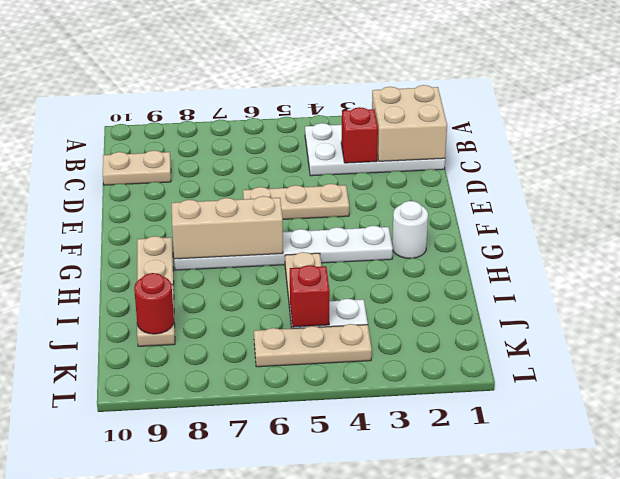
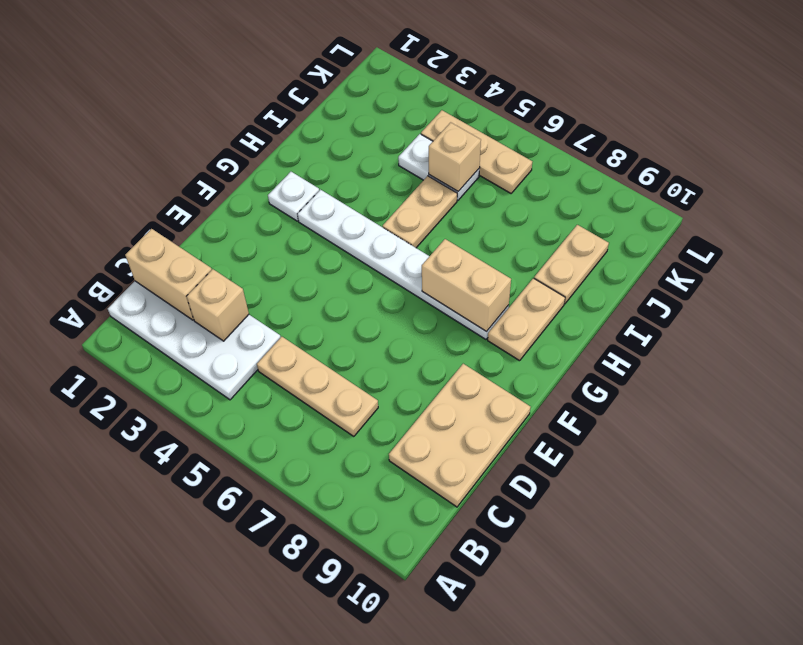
tan 2x2 brick [372,85,447,161] -> tan 1x2 brick [125,229,212,320]
red 1x1 brick [341,107,378,163] -> tan 1x1 brick [187,269,249,341]
tan 1x2 plate [103,150,171,185] -> tan 2x3 plate [389,364,531,507]
tan 1x3 plate [243,184,349,219] -> tan 1x3 plate moved to [257,337,378,436]
white 1x1 round brick [392,201,428,258] -> white 1x1 plate [268,172,319,221]
tan 1x3 brick [172,196,283,259] -> tan 1x2 brick [422,239,511,332]
red 1x1 brick [290,265,330,327] -> tan 1x1 brick [429,122,481,191]
red 1x1 round brick [134,273,174,334] -> none

